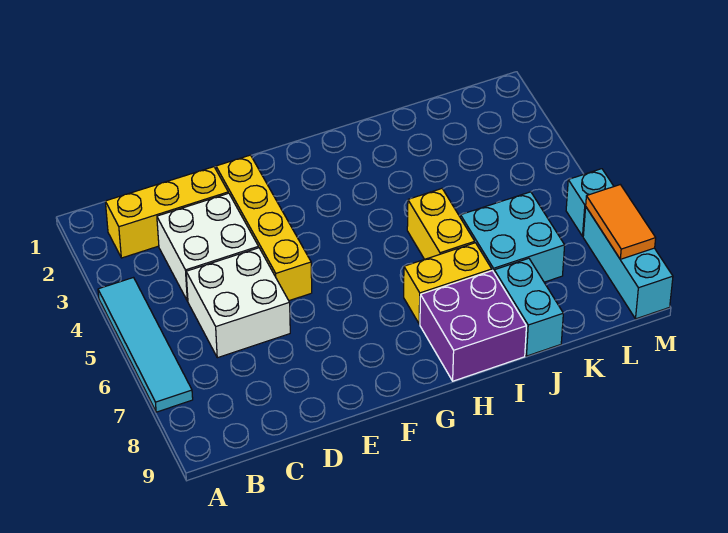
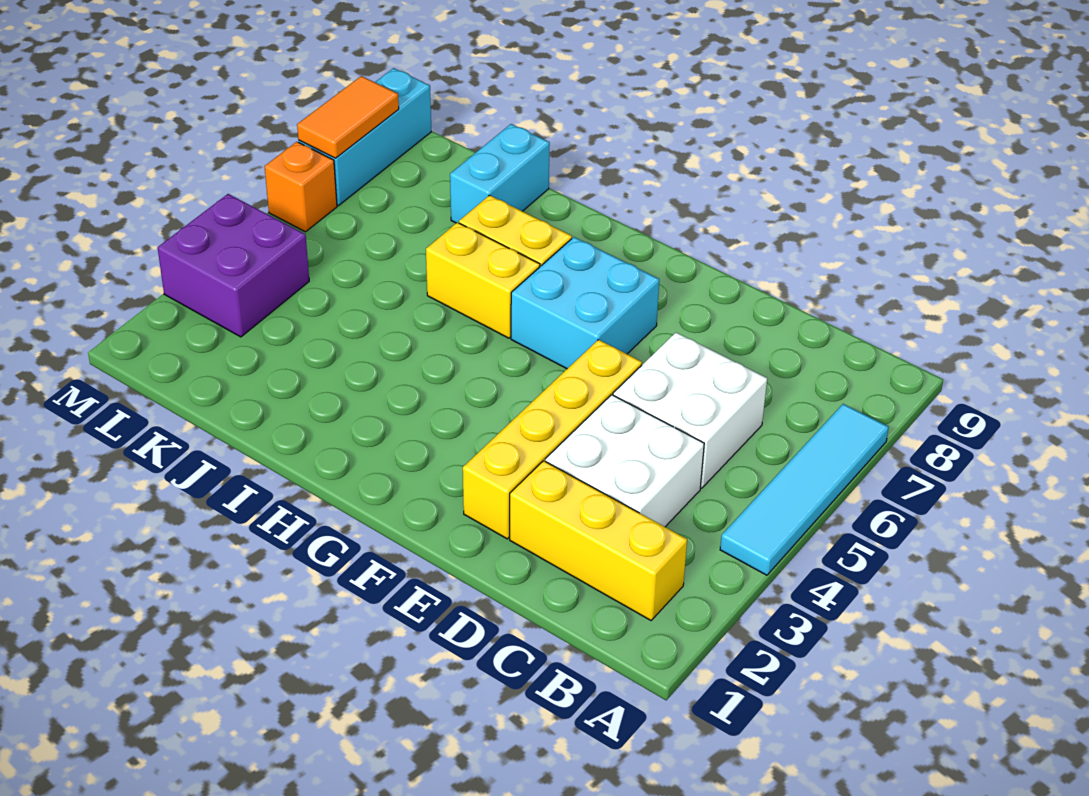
purple 2x2 brick [420,271,526,381] -> purple 2x2 brick moved to [158,194,309,337]
yellow 1x2 brick [407,189,475,259] -> yellow 1x2 brick turned to [426,222,540,338]
cyan 2x2 brick [460,192,565,282] -> cyan 2x2 brick moved to [511,237,659,369]
cyan 1x1 brick [566,169,614,236] -> orange 1x1 brick [265,142,337,232]

